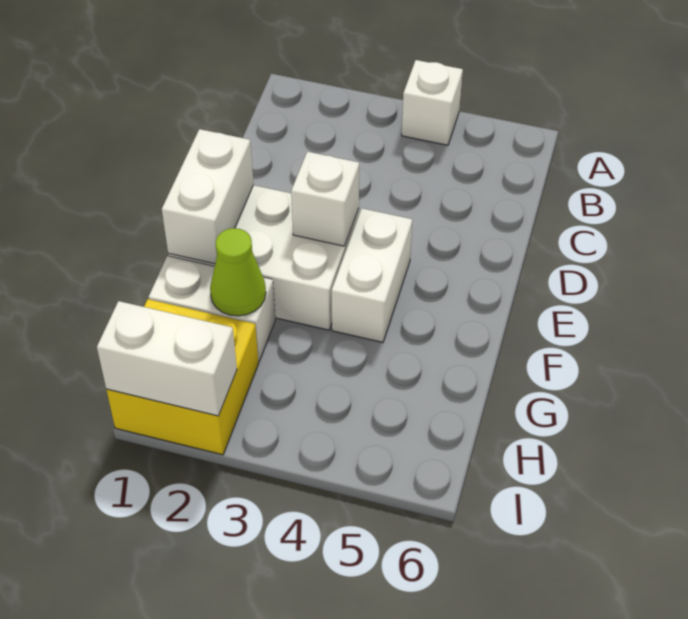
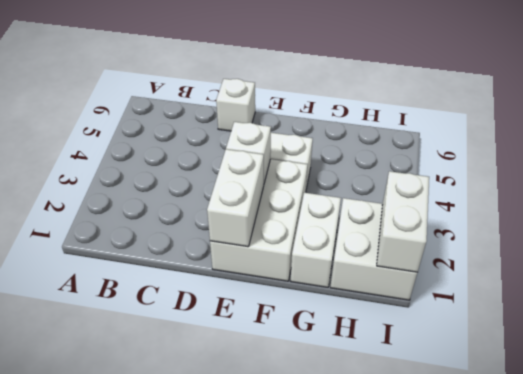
white 1x1 brick [402,60,463,145] -> white 1x1 brick moved to [216,79,255,131]
white 1x2 brick [162,129,253,264] -> white 1x2 brick turned to [207,149,264,247]
lime 1x1 cone [210,228,266,316] -> none
yellow 2x2 brick [106,299,258,455] -> white 2x2 brick [330,198,417,300]

